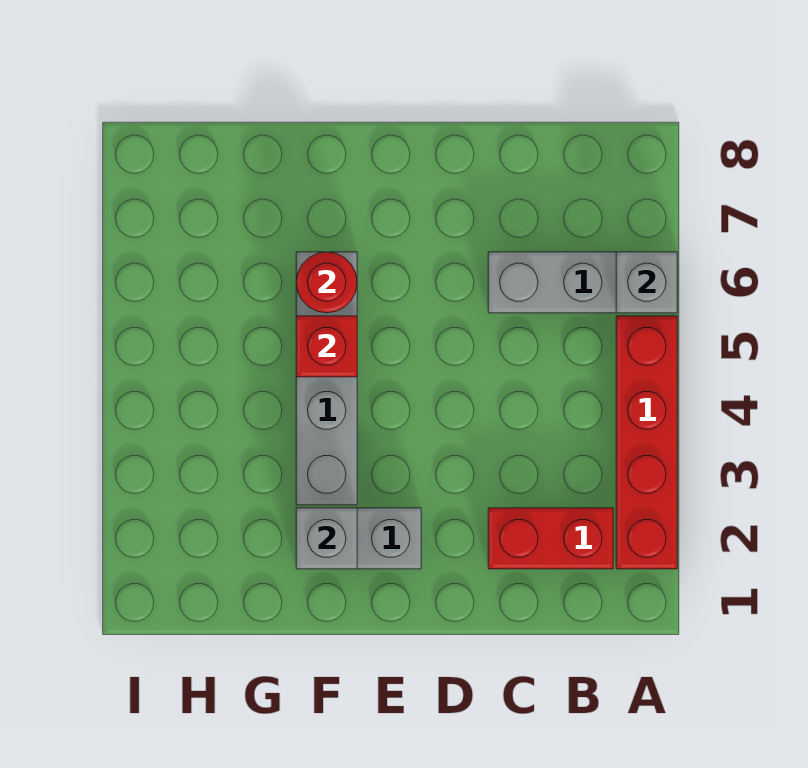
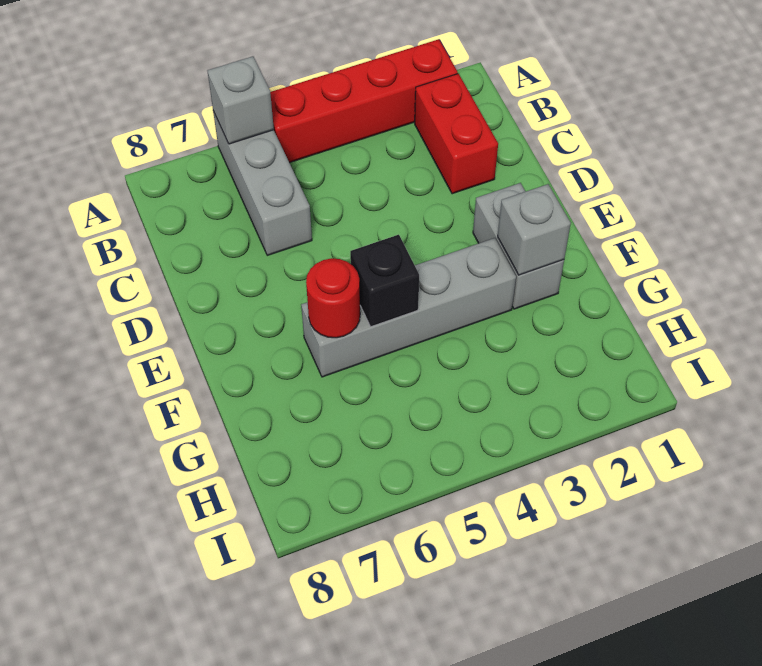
red 1x1 brick [296,316,357,377] -> black 1x1 brick [350,235,419,327]

